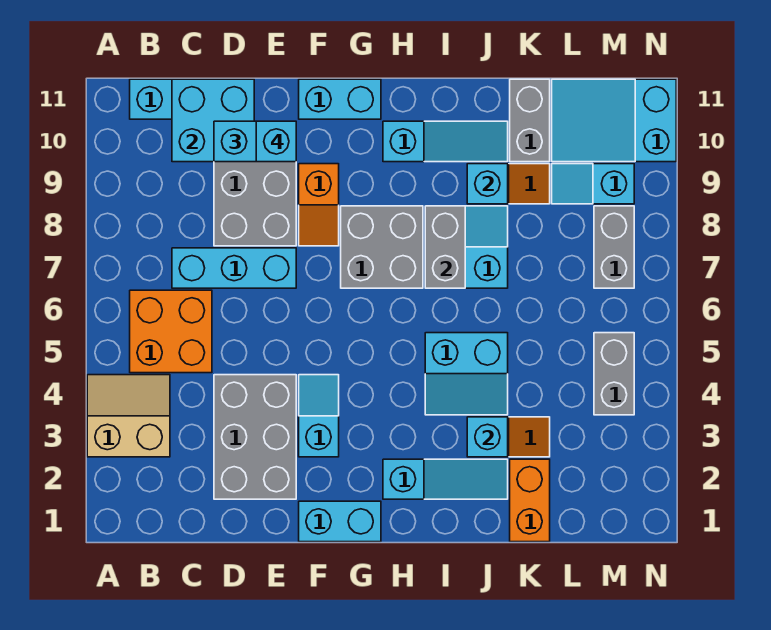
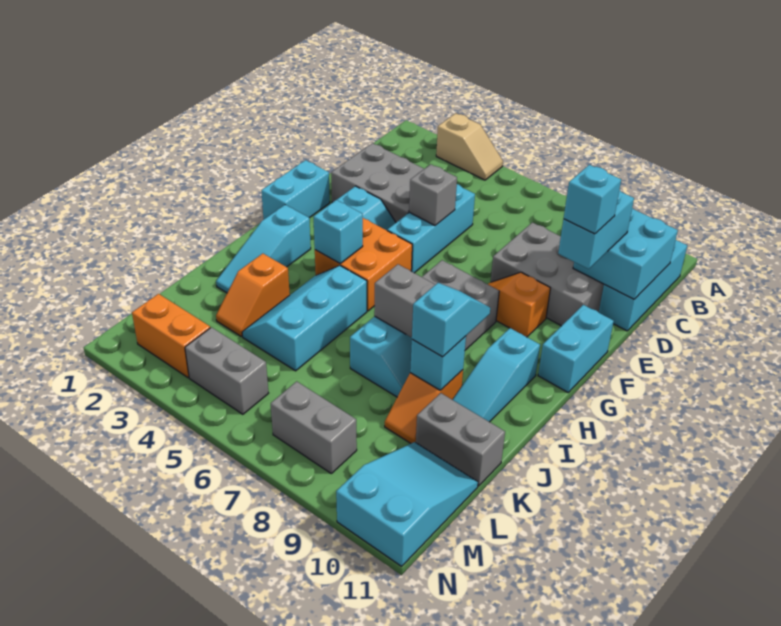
tan 2x2 slope [87,375,170,457] -> tan 1x2 slope [436,113,503,180]
orange 2x2 brick [130,290,212,373] -> orange 2x2 brick moved to [315,218,412,311]
cyan 1x3 brick [172,248,296,288] -> cyan 1x3 brick moved to [387,184,475,273]
none -> grey 1x1 brick [409,164,457,225]
cyan 2x2 slope [425,333,508,415] -> cyan 2x3 slope [242,266,367,371]
cyan 1x1 brick [467,417,508,457] -> cyan 1x1 brick moved to [314,200,363,263]
orange 1x2 brick [510,459,550,542] -> orange 1x2 brick moved to [132,294,210,378]
cyan 1x2 slope [552,164,634,204] -> cyan 1x2 slope moved to [412,283,490,357]

